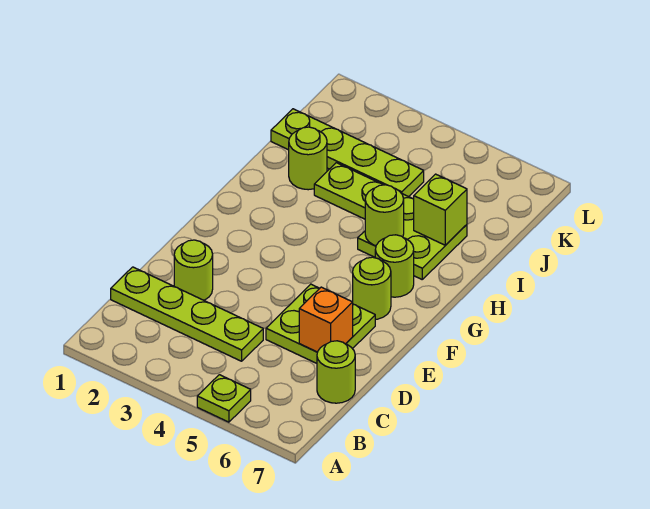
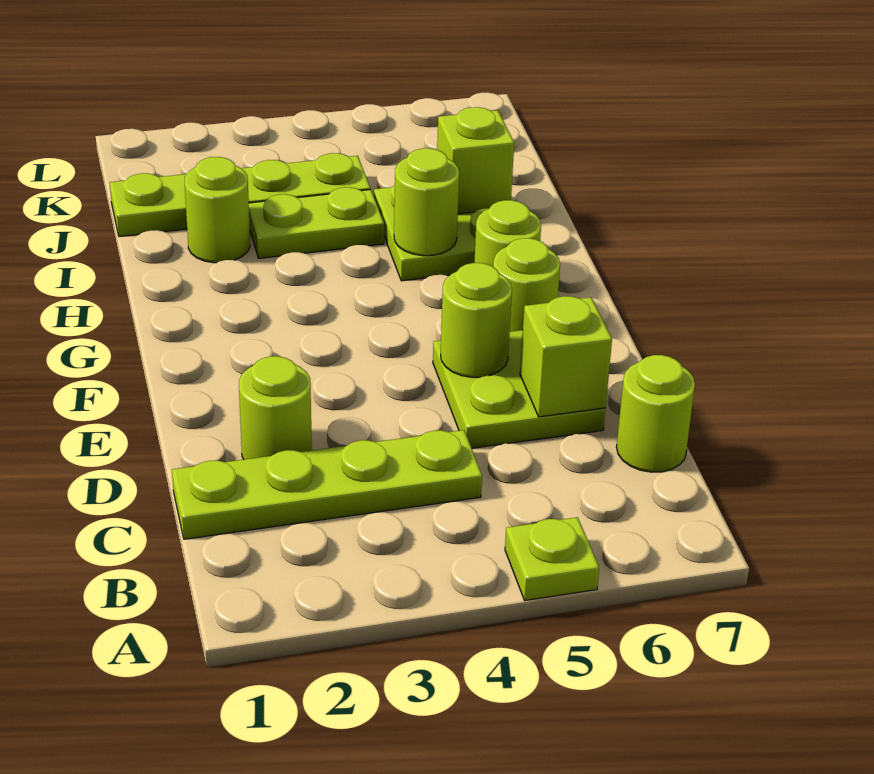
orange 1x1 brick [299,287,353,352] -> lime 1x1 brick [520,296,612,417]
none -> lime 1x1 round brick [441,263,512,377]

